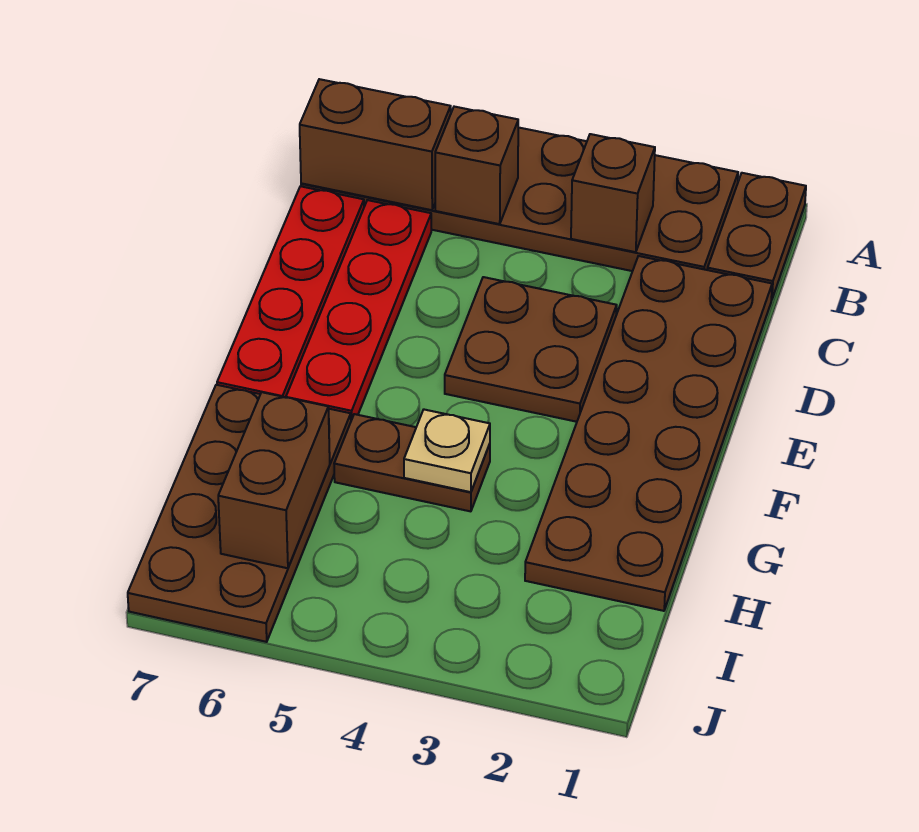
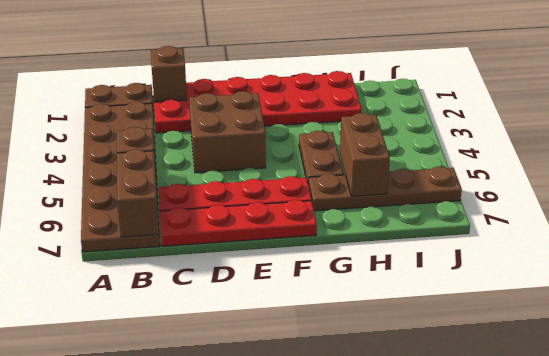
brown 1x1 brick [571,134,655,252] -> brown 1x1 brick moved to [151,46,187,102]
brown 2x6 plate [525,256,772,611] -> red 2x6 plate [154,71,362,133]
brown 2x2 plate [445,277,617,422] -> brown 2x2 brick [189,91,266,173]
tan 1x1 plate [404,410,490,492] -> none
brown 2x4 plate [128,385,351,642] -> brown 1x4 plate [308,166,462,211]
brown 1x2 brick [218,392,330,568] -> brown 1x2 brick turned to [340,113,390,196]

